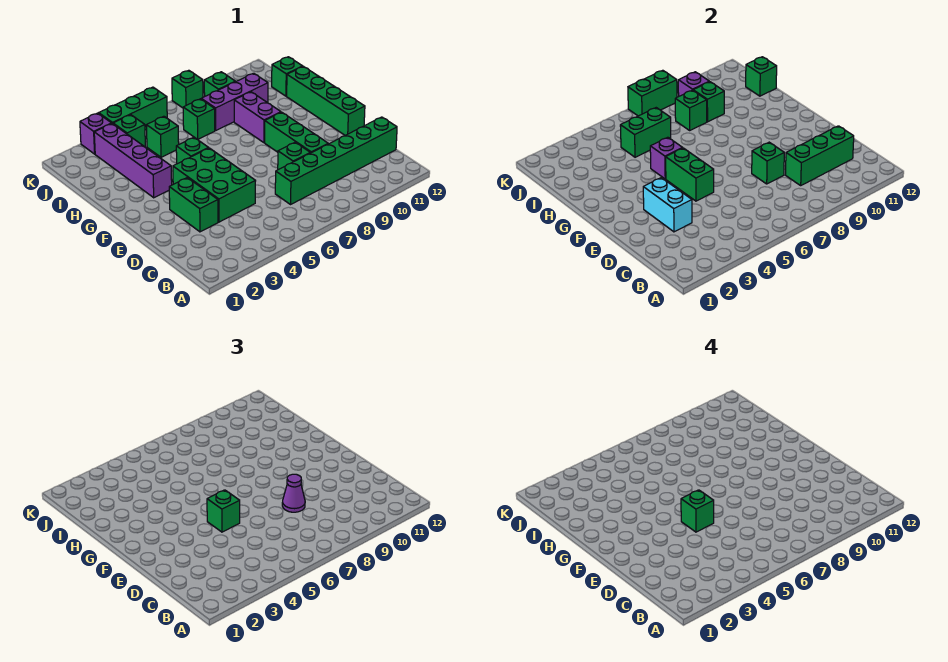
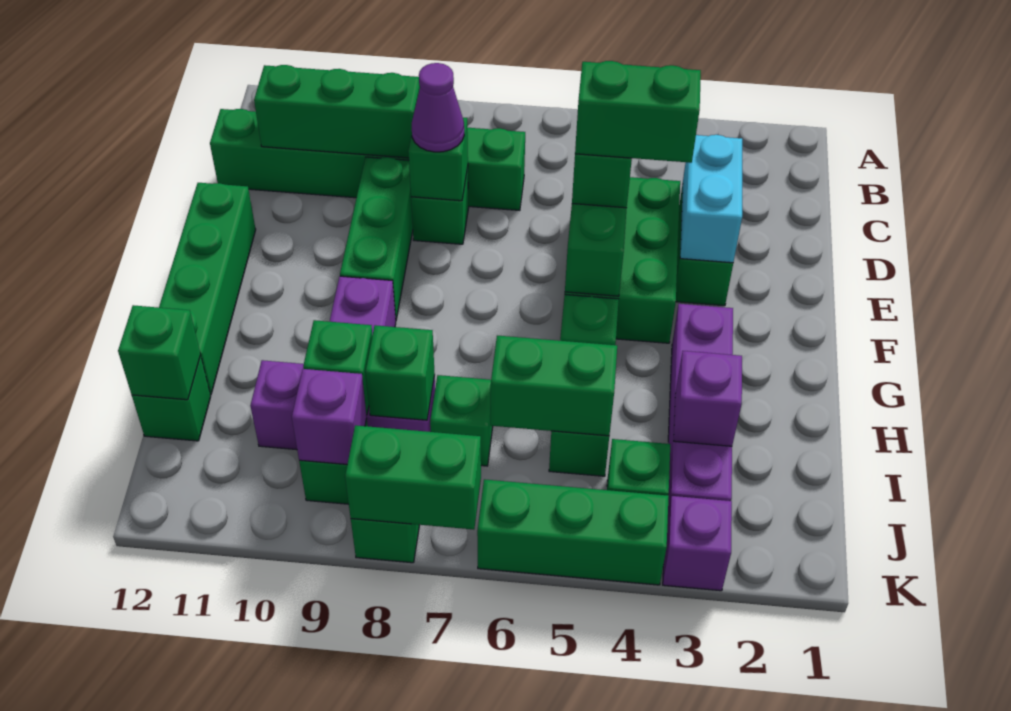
green 1x1 brick [681,490,714,532] -> green 1x2 brick [575,61,701,163]
purple 1x1 brick [650,137,682,179] -> purple 1x1 brick moved to [674,351,742,446]

